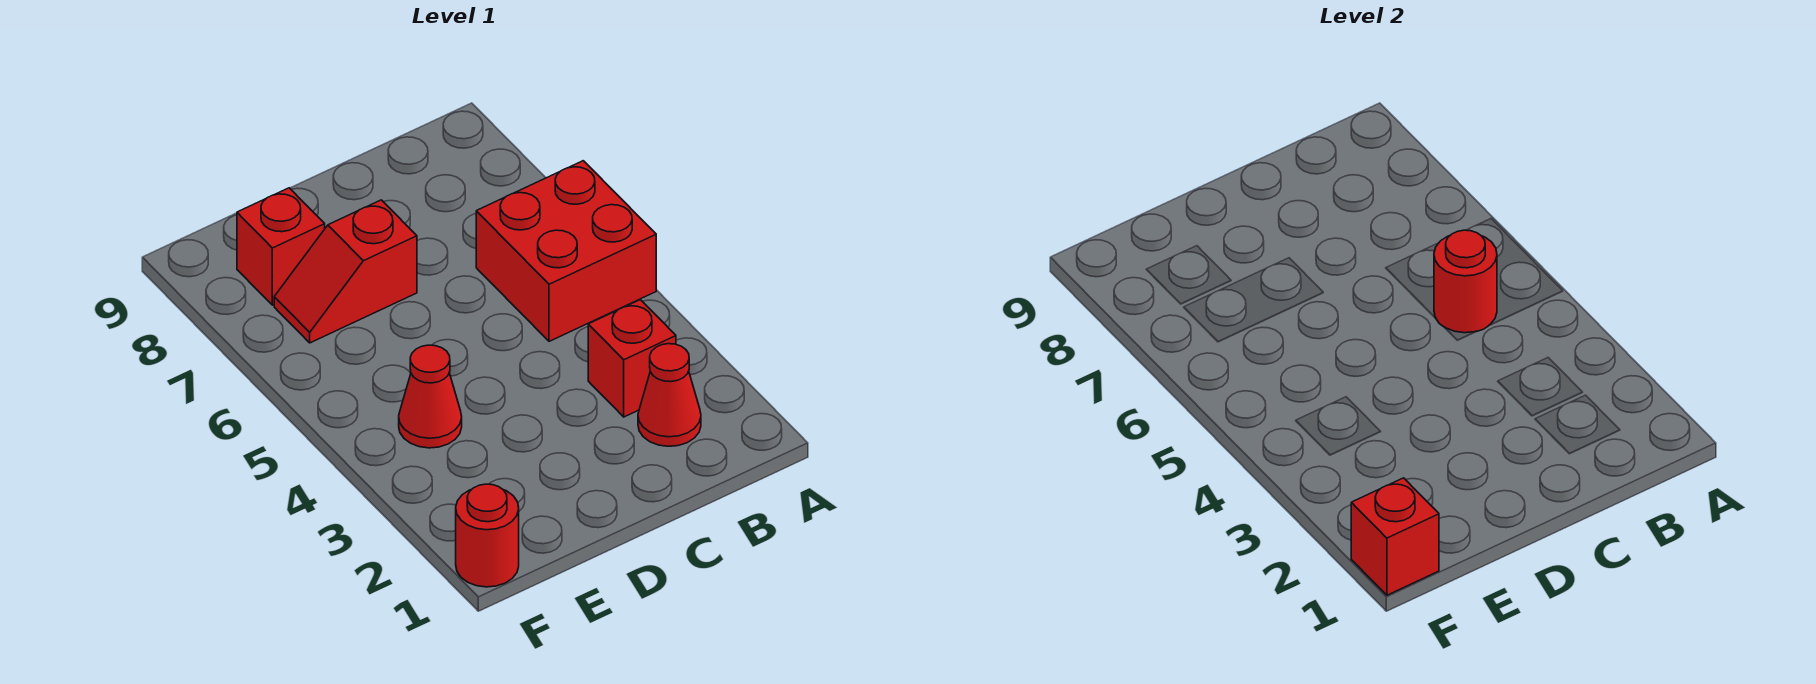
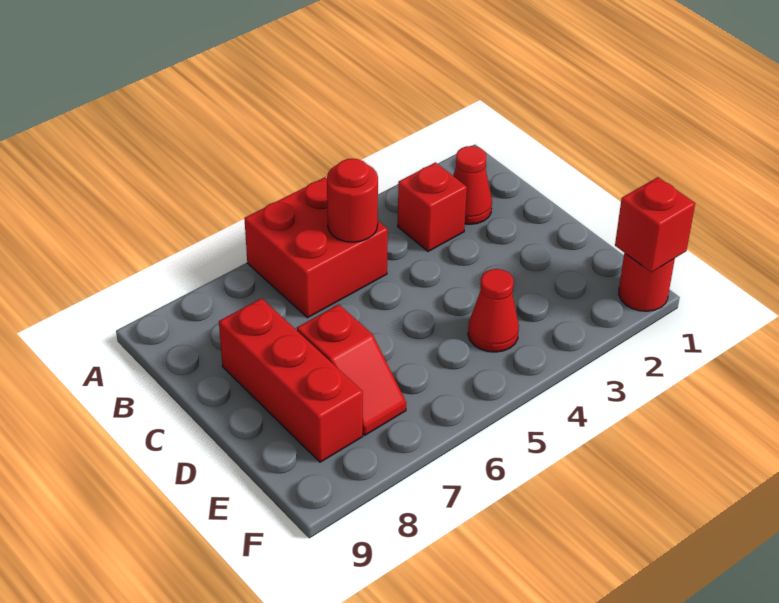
red 1x1 brick [237,188,325,305] -> red 1x3 brick [219,298,363,462]

